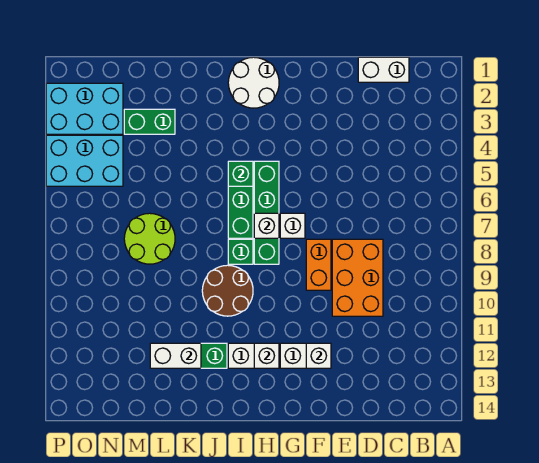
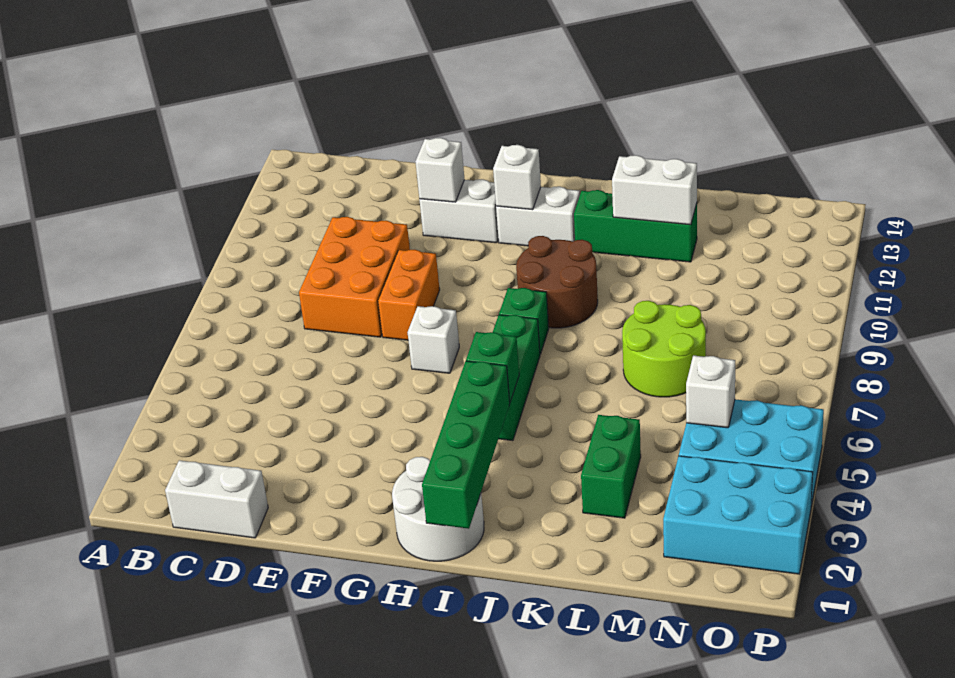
green 1x4 brick [254,161,279,264] -> green 1x4 brick moved to [422,361,510,529]
white 1x1 brick [254,213,279,238] -> white 1x1 brick moved to [686,356,735,428]
green 1x2 brick [124,109,175,134] -> green 1x2 brick turned to [581,415,641,518]

